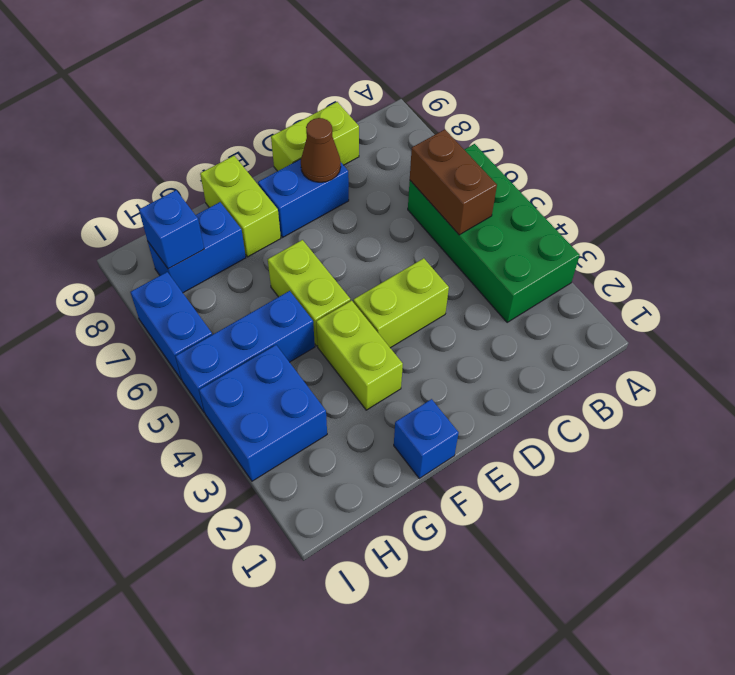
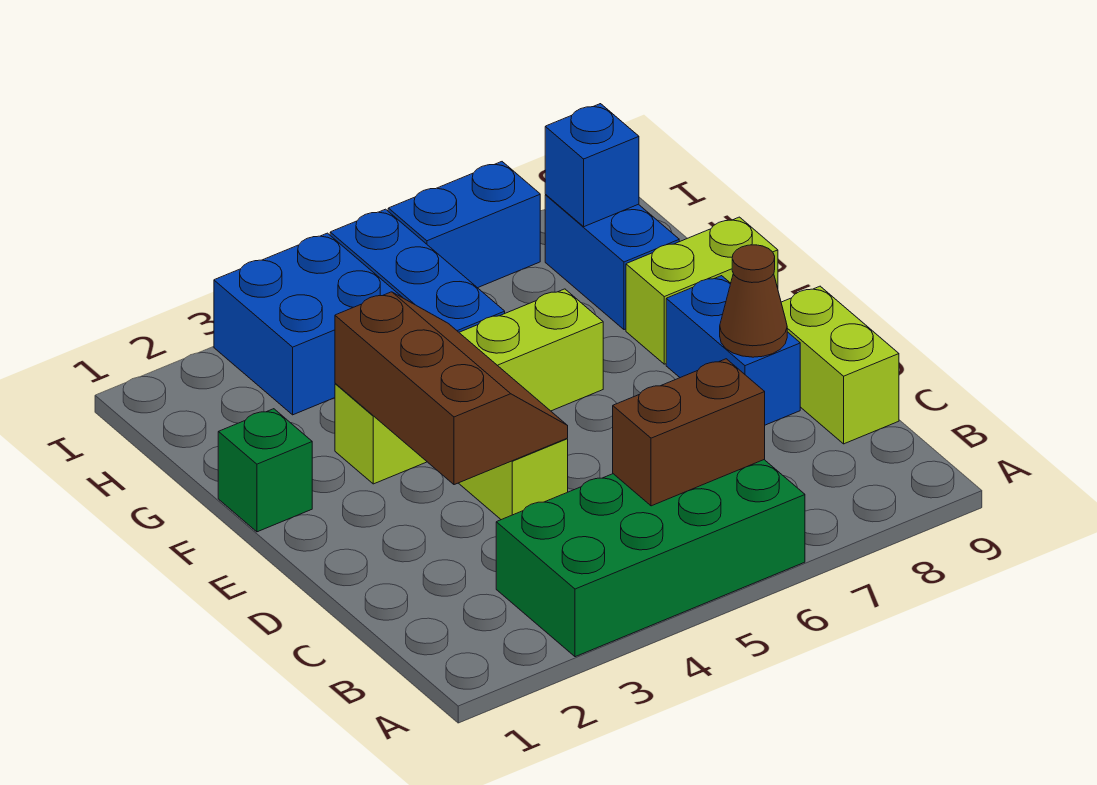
none -> brown 2x3 slope [335,292,568,485]
blue 1x1 brick [394,399,459,478] -> green 1x1 brick [218,409,312,532]

